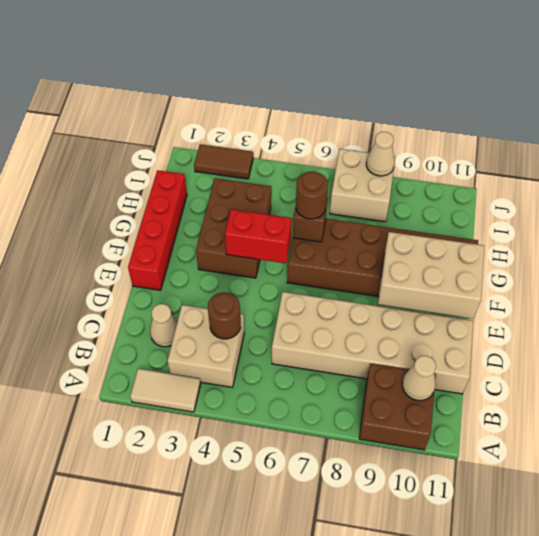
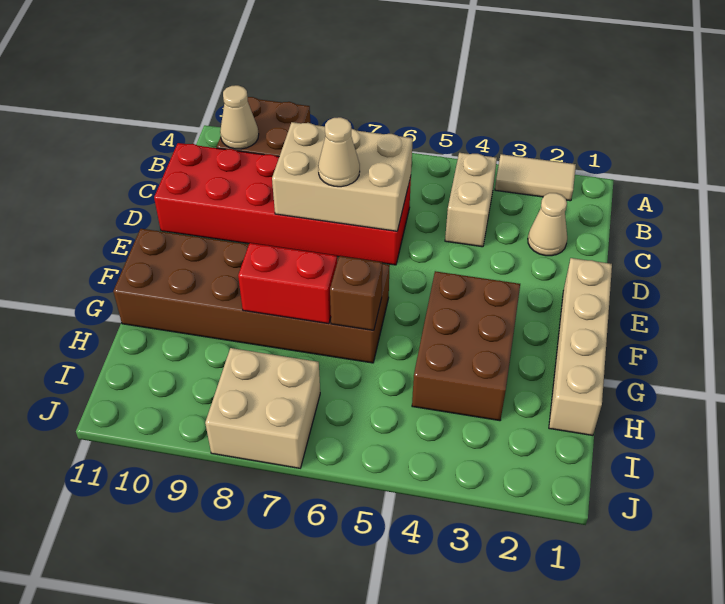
tan 2x2 brick [167,305,244,387] -> tan 1x2 brick [445,153,497,247]
brown 1x1 round brick [208,292,241,339] -> none
tan 2x6 brick [272,292,473,394] -> red 2x6 brick [154,143,411,265]
red 1x4 brick [128,170,187,290] -> tan 1x4 brick [549,258,612,435]
tan 2x3 brick [378,232,484,319] -> tan 2x3 brick moved to [272,122,413,231]
red 1x2 brick [225,209,292,263] -> red 1x2 brick moved to [238,243,337,324]
brown 1x1 round brick [296,172,328,219] -> none
brown 1x2 tile [194,144,253,179] -> none
tan 1x1 cone [366,132,395,176] -> tan 1x1 cone moved to [318,117,360,187]

